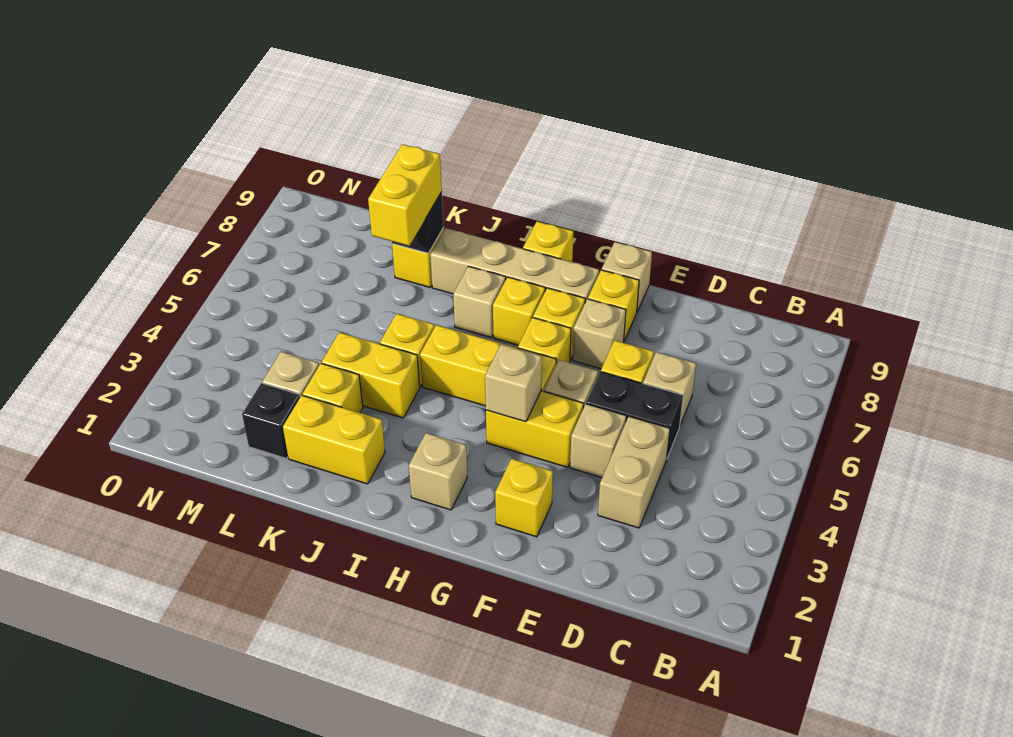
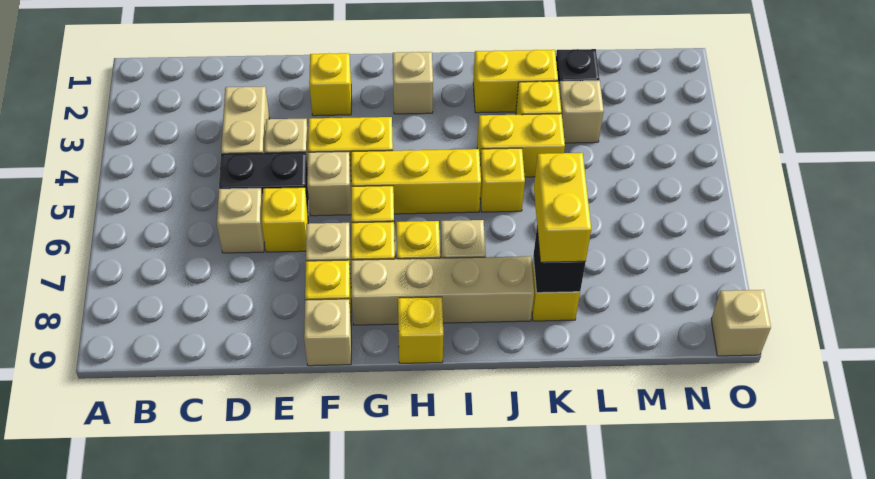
tan 1x1 brick [485,344,542,422] -> tan 1x1 brick moved to [711,290,771,356]

